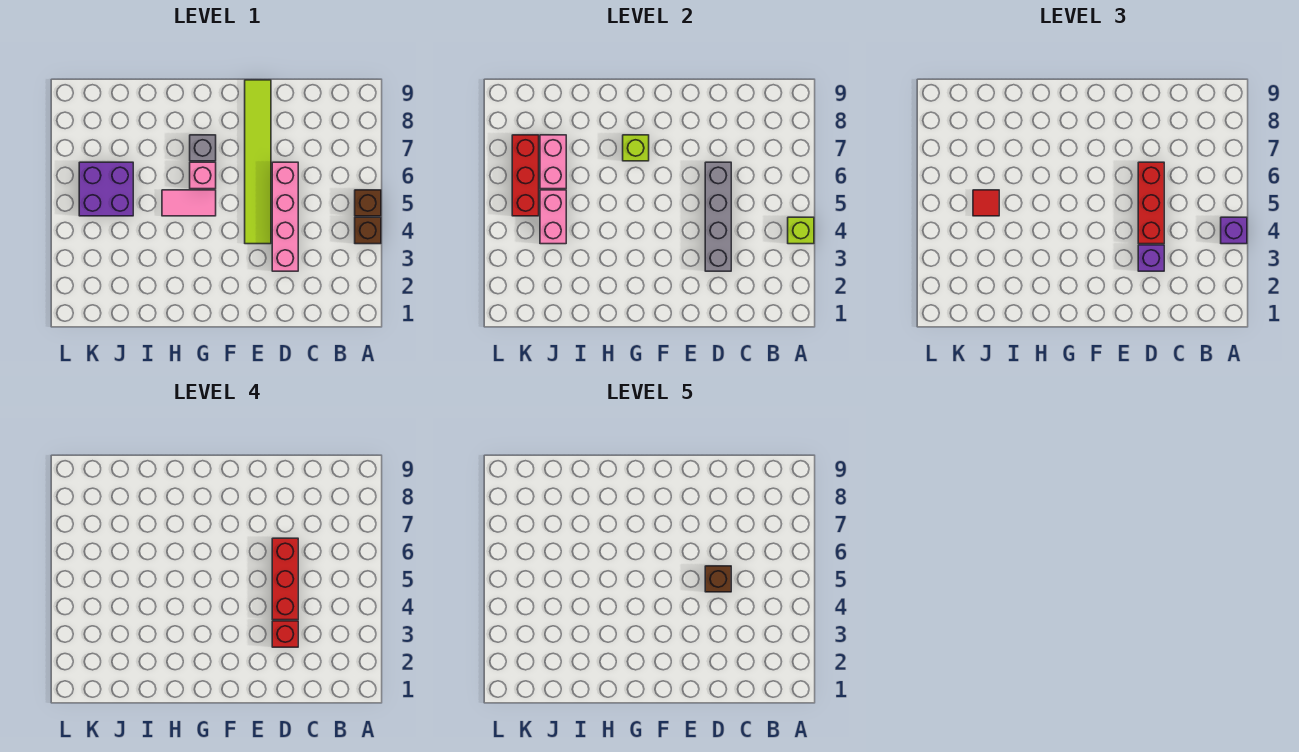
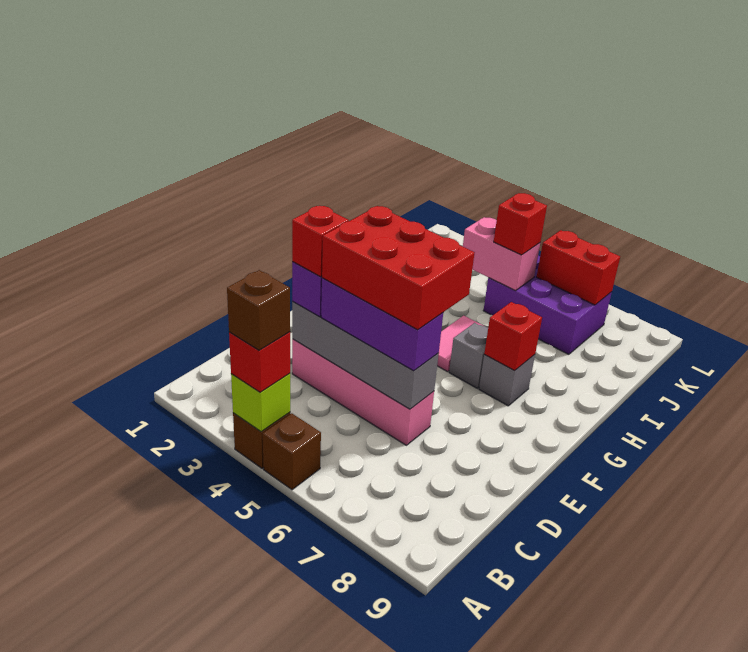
purple 1x1 brick [1221,217,1247,244] -> red 1x1 brick [229,332,290,392]
red 1x3 brick [1138,162,1164,244] -> purple 1x3 brick [321,278,443,371]
red 1x3 brick [272,538,298,620] -> red 2x3 brick [322,206,474,330]
brown 1x1 brick [705,566,731,592] -> brown 1x1 brick moved to [227,270,290,350]
lime 1x6 tile [245,80,271,244] -> none
pink 1x1 brick [190,162,216,189] -> grey 1x1 brick [449,323,488,388]
lime 1x1 brick [623,135,649,161] -> red 1x1 brick [484,302,542,370]
purple 2x2 brick [79,162,133,216] -> purple 2x3 brick [483,255,612,354]
red 1x1 tile [973,190,999,216] -> red 1x1 brick [494,193,547,255]
pink 1x2 brick [540,135,566,189] -> none
red 1x3 brick [512,135,539,216] -> red 1x2 brick [537,230,620,305]

